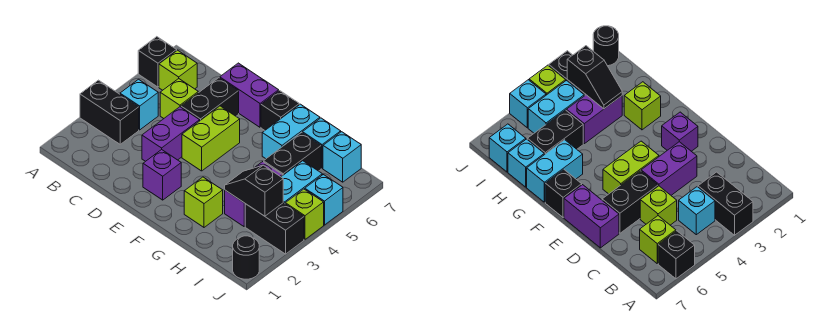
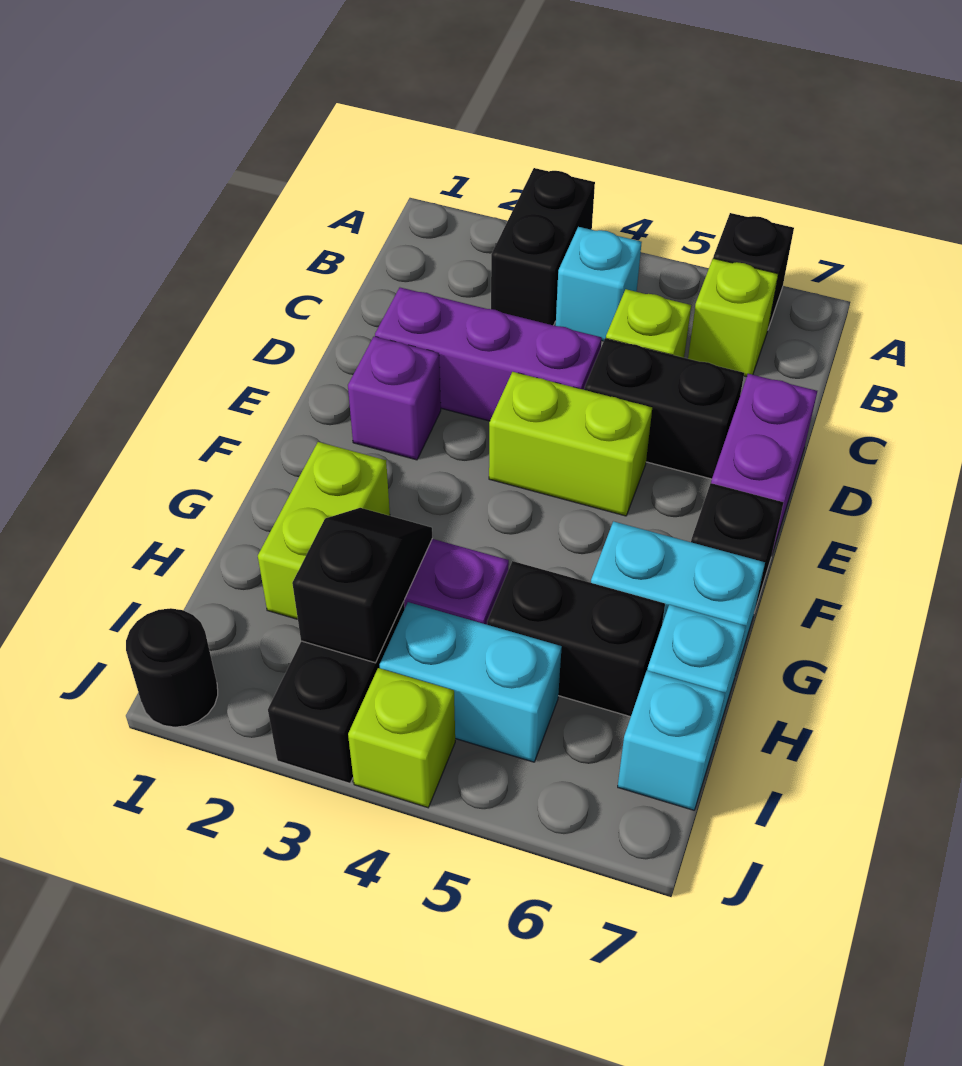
purple 1x2 brick [142,107,200,161] -> purple 1x3 brick [375,288,602,421]
lime 1x1 brick [184,177,223,227] -> lime 1x2 brick [258,442,390,619]
cyan 1x1 brick [305,175,343,225] -> none

